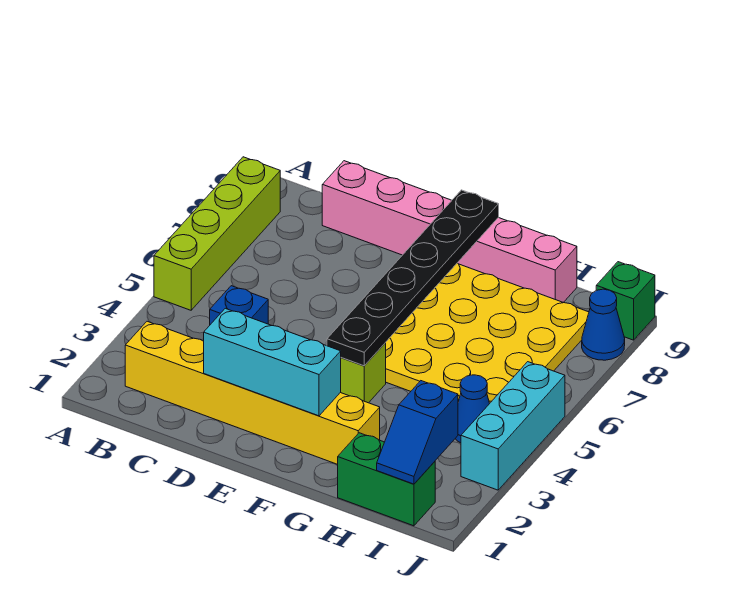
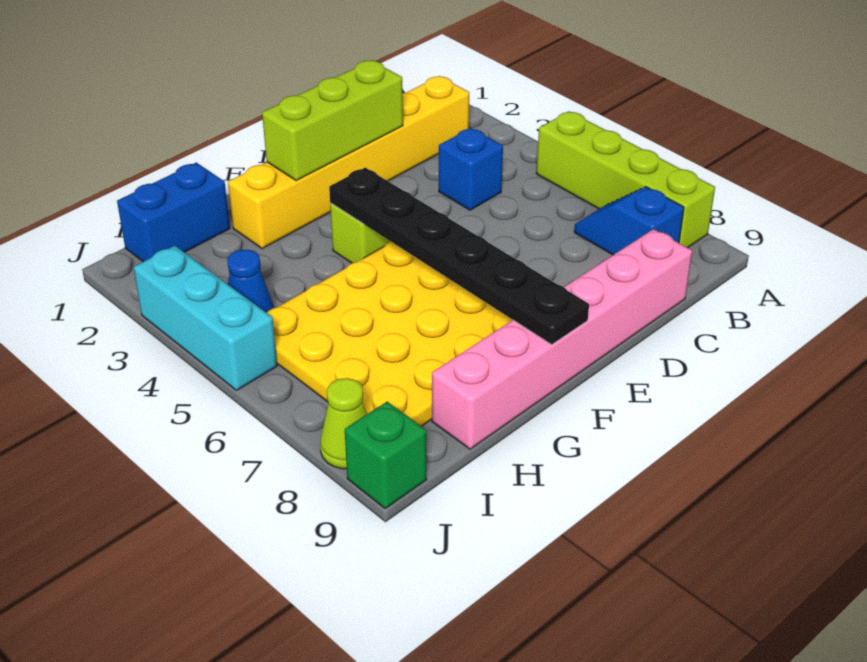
cyan 1x3 brick [204,308,341,416] -> lime 1x3 brick [262,60,403,181]
green 1x2 brick [338,433,435,526] -> blue 1x2 brick [117,163,230,262]
blue 1x2 slope [377,381,458,484] -> blue 1x2 slope moved to [574,187,684,255]
blue 1x1 cone [582,289,625,360] -> lime 1x1 cone [320,378,367,469]

